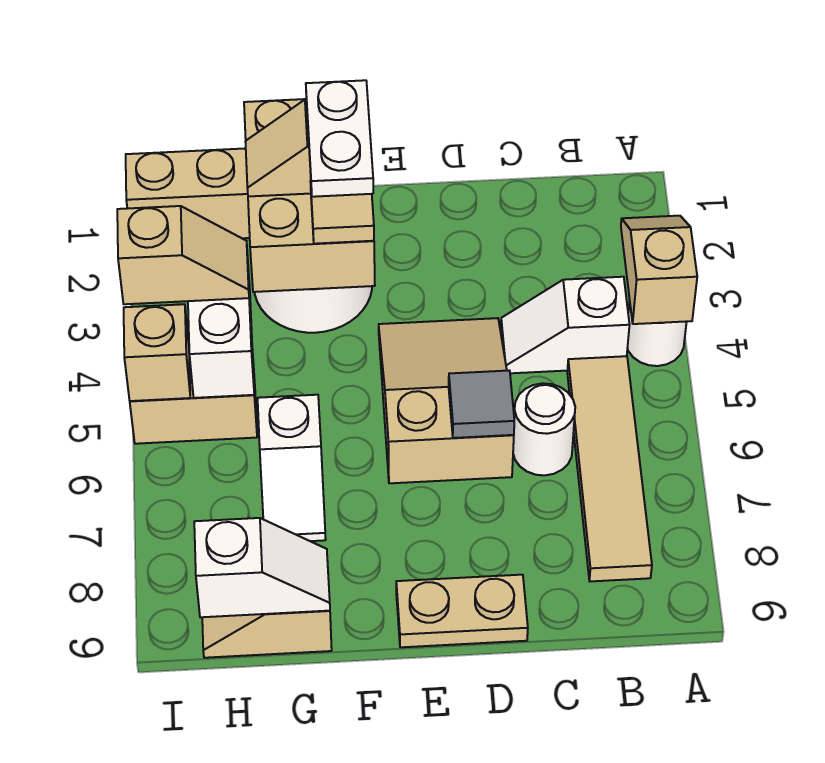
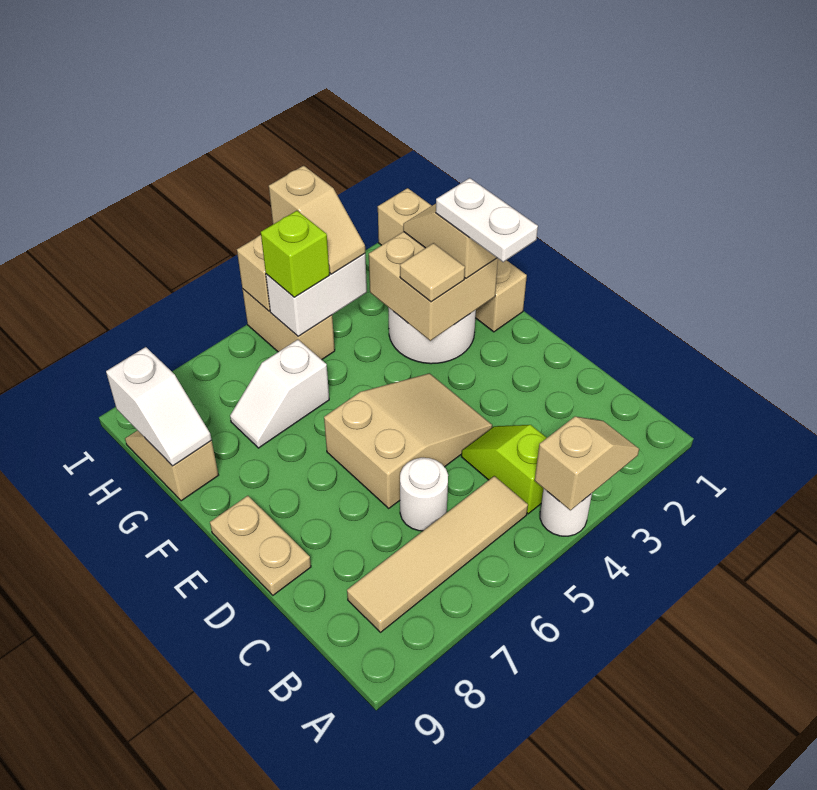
white 1x2 slope [501,277,629,373] -> lime 1x2 slope [461,425,546,514]
grey 1x1 tile [449,371,514,438] -> none
tan 2x3 brick [244,99,375,292] -> tan 2x2 brick [369,232,498,341]
white 1x2 plate [306,80,373,197] -> white 1x2 plate turned to [436,178,538,262]
none -> lime 1x1 brick [261,211,329,297]

